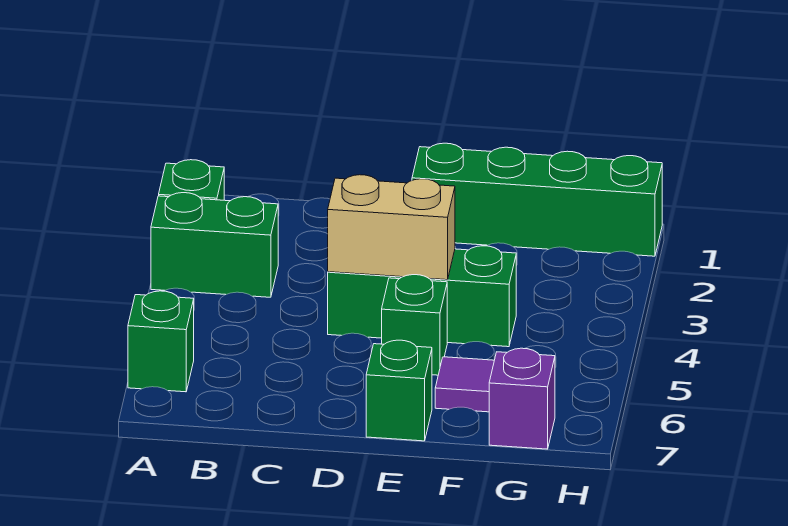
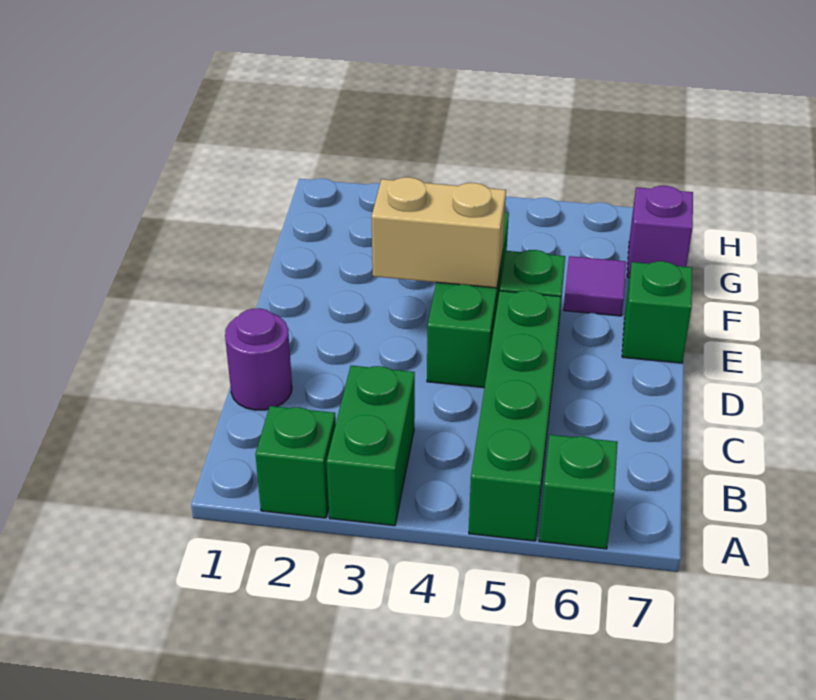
none -> purple 1x1 round brick [225,308,292,410]
tan 1x2 brick [328,175,455,280] -> tan 1x2 brick turned to [372,177,506,288]
green 1x4 brick [412,143,662,256] -> green 1x4 brick moved to [469,290,561,541]

